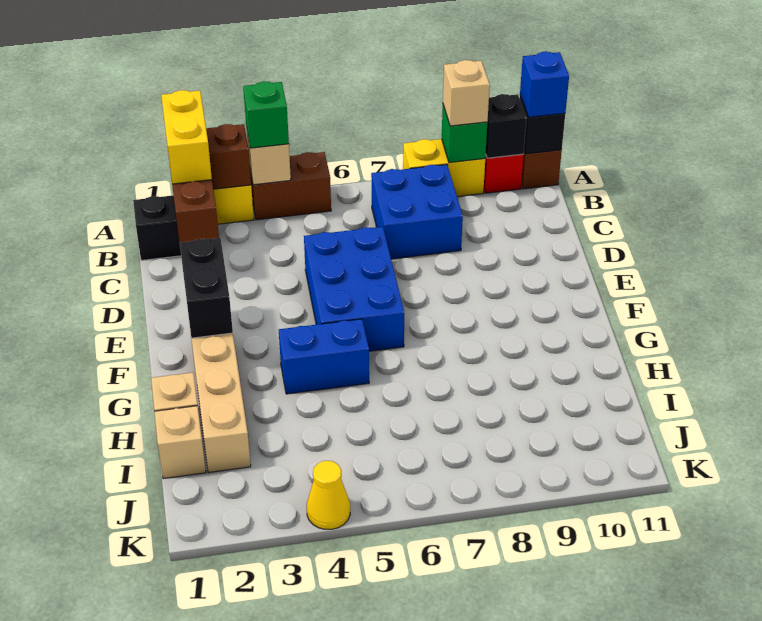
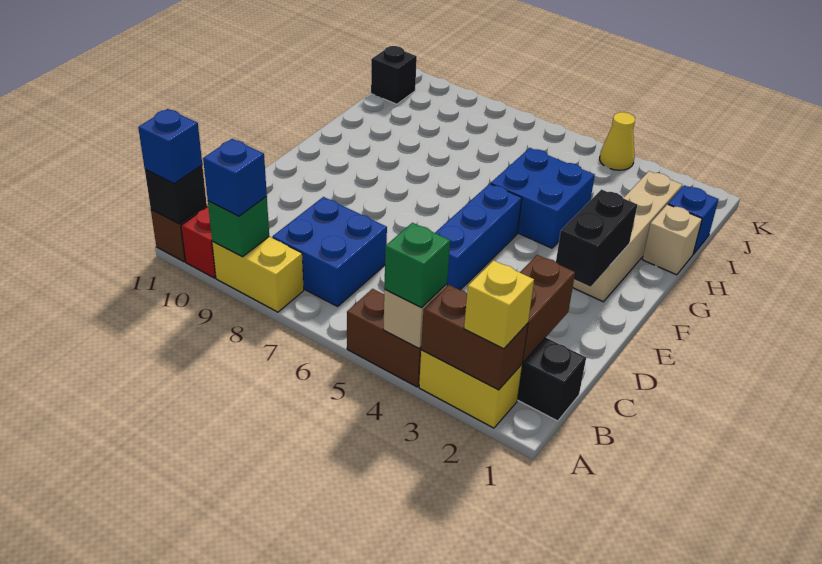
yellow 1x2 brick [161,90,212,184] -> yellow 1x1 brick [464,260,534,349]
tan 1x1 brick [443,60,490,126] -> blue 1x1 brick [203,139,267,216]
black 1x1 brick [486,94,527,158] -> black 1x1 brick moved to [371,46,417,104]
blue 2x3 brick [304,227,404,351] -> blue 1x3 brick [435,184,522,290]
blue 1x2 brick [279,319,369,394] -> blue 2x2 brick [491,148,595,248]
tan 1x1 brick [154,406,206,479] -> blue 1x1 brick [668,185,719,254]

